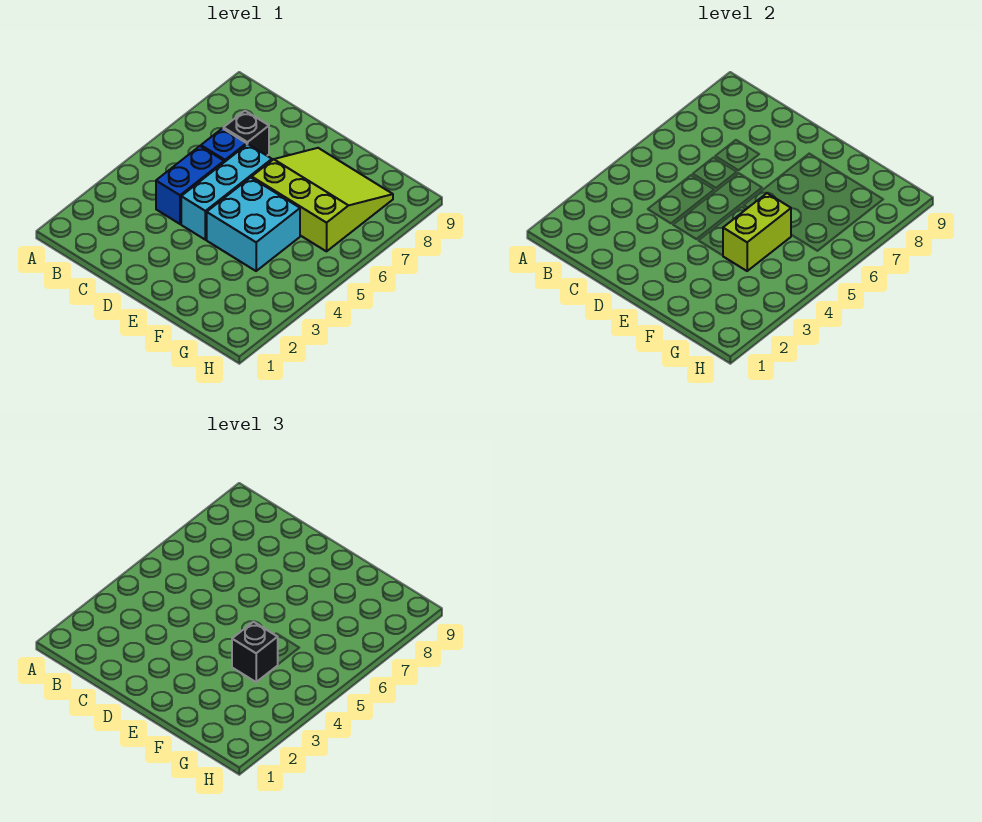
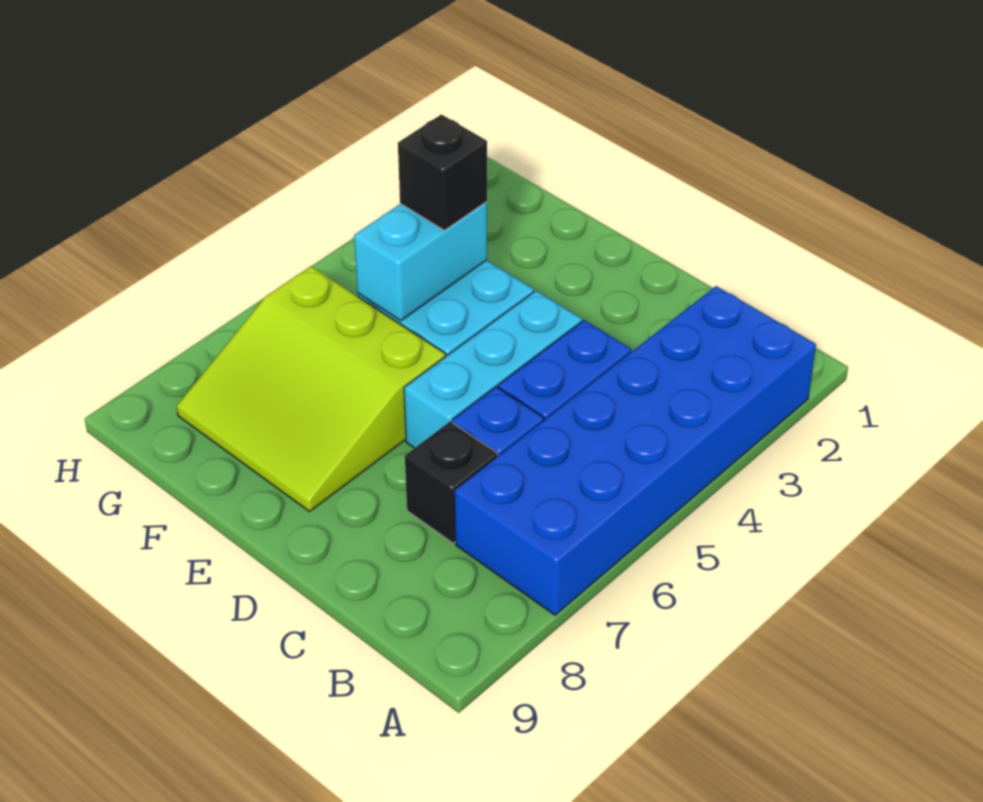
none -> blue 2x6 brick [455,286,816,615]
lime 1x2 brick [723,193,791,271] -> cyan 1x2 brick [354,202,487,321]

